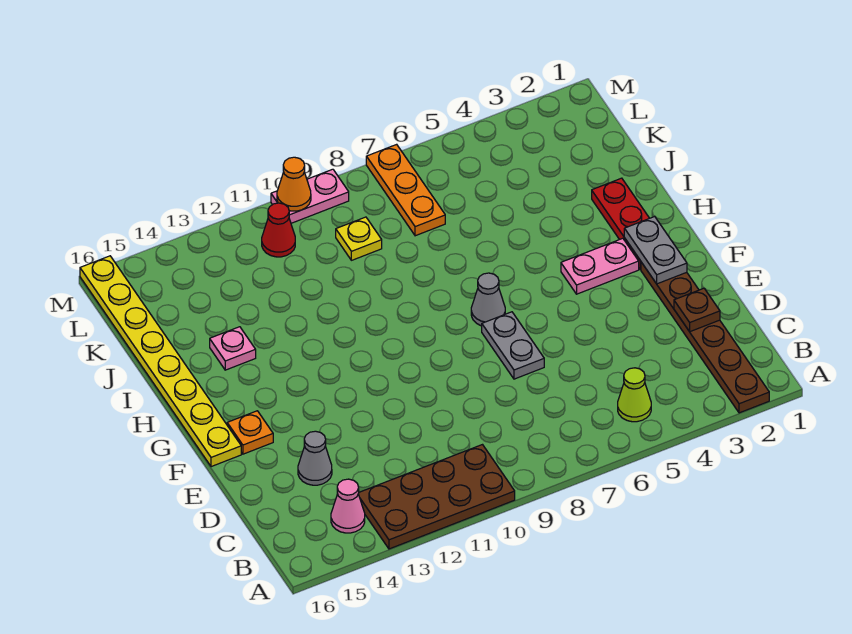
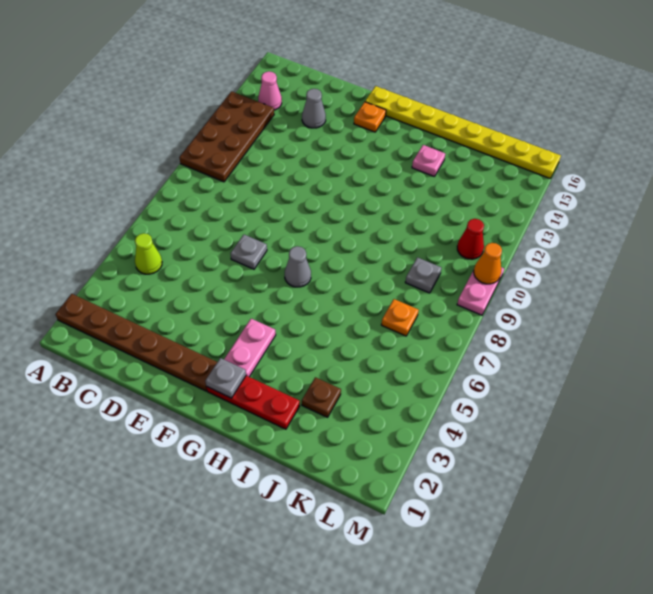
brown 1x1 plate [674,288,720,332] -> brown 1x1 plate moved to [302,377,341,417]
grey 1x2 plate [482,312,544,379] -> grey 1x1 plate [231,235,267,269]
grey 1x2 plate [624,217,687,284] -> grey 1x1 plate [205,358,246,398]
orange 1x3 plate [366,144,445,236] -> orange 1x1 plate [381,299,419,336]
yellow 1x1 plate [336,217,382,260] -> grey 1x1 plate [405,257,441,293]

